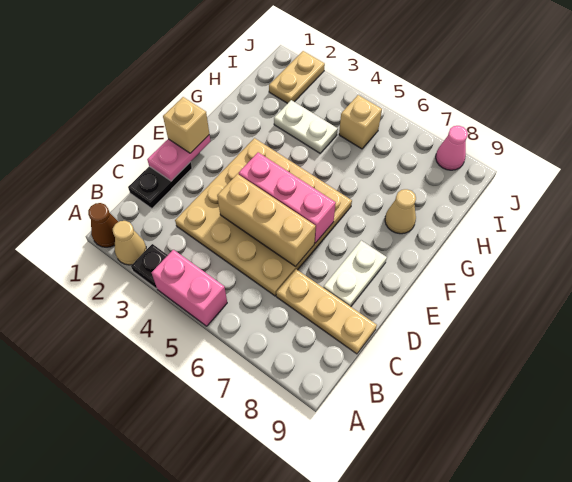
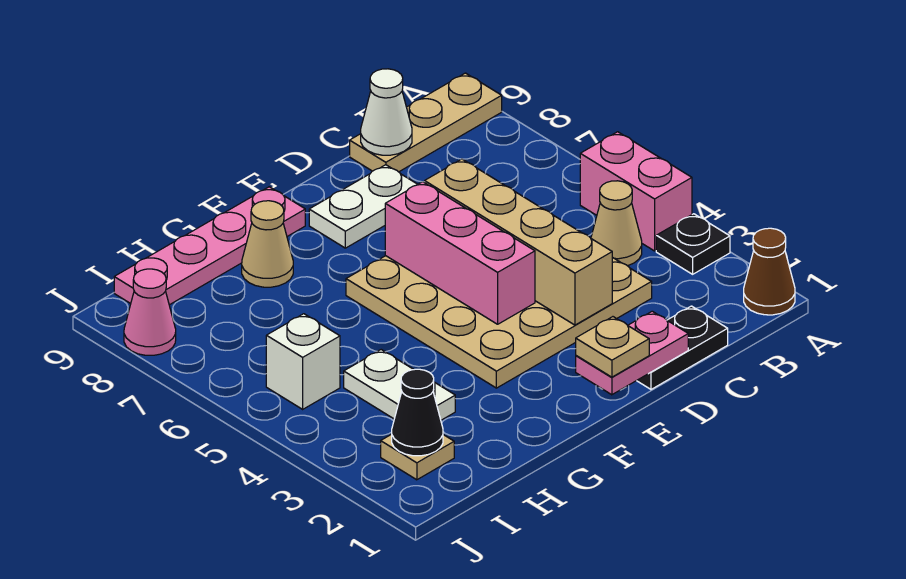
tan 1x1 cone [113,221,146,265] -> tan 1x1 cone moved to [591,181,642,266]
tan 1x3 plate [276,269,377,354] -> tan 1x3 plate turned to [350,73,502,172]
none -> white 1x1 cone [361,69,412,155]
tan 1x3 brick [217,174,316,266] -> tan 1x4 brick [425,159,612,325]
tan 1x1 brick [163,97,209,153] -> tan 1x1 plate [576,317,649,377]
none -> pink 1x4 plate [114,187,305,305]
tan 1x2 plate [269,51,325,104] -> tan 1x1 plate [381,434,454,480]
none -> black 1x1 cone [392,369,443,456]
tan 1x1 brick [339,95,382,149] -> white 1x1 brick [266,314,340,409]

